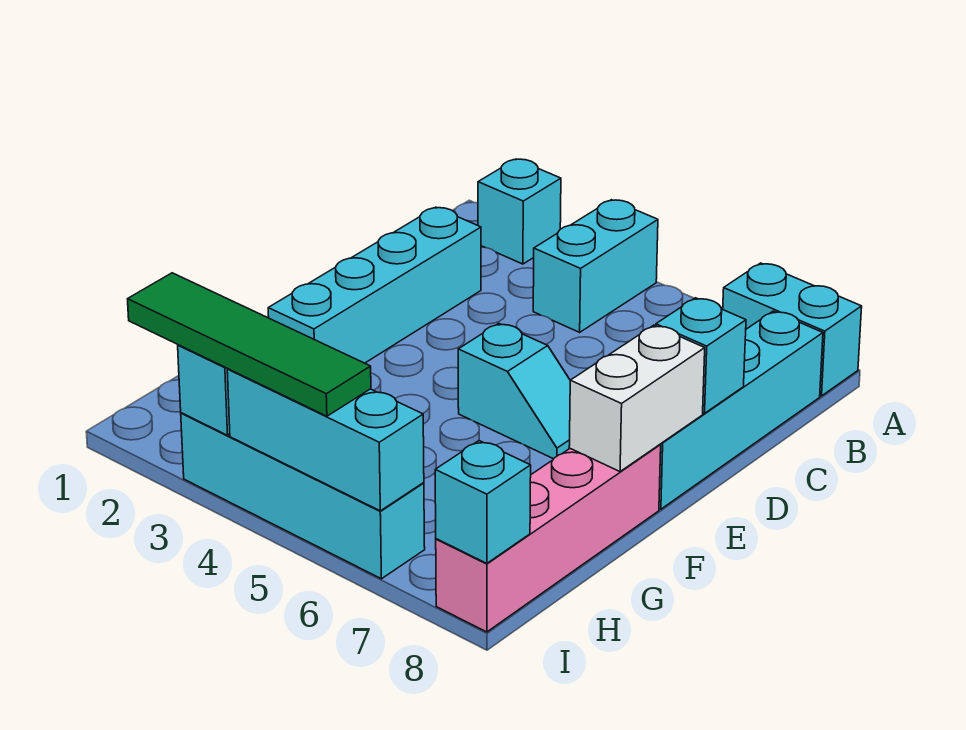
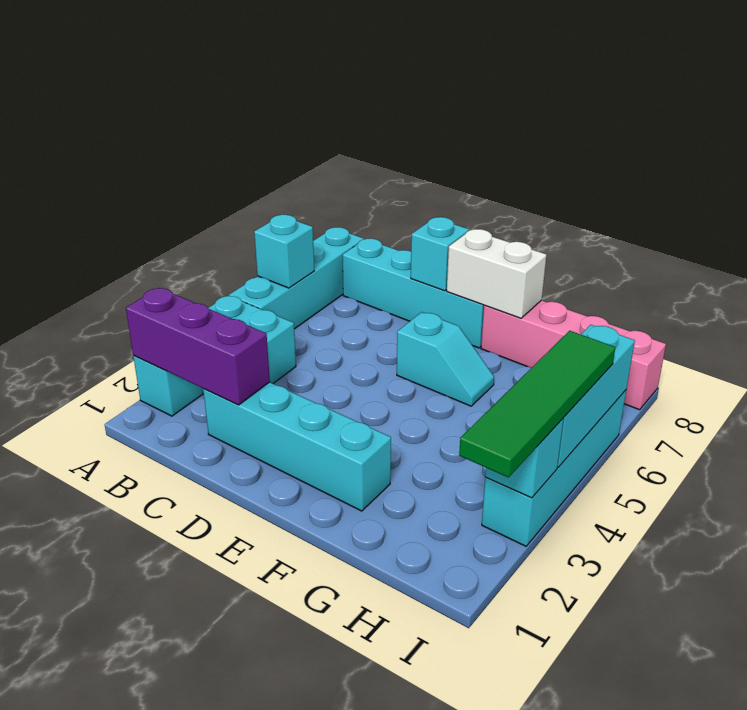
none -> purple 1x3 brick [126,288,270,405]
cyan 1x2 brick [723,263,862,396] -> cyan 1x4 brick [229,227,364,329]
cyan 1x2 slope [458,323,570,459] -> cyan 1x2 slope turned to [397,312,494,406]
cyan 1x1 brick [435,441,531,563] -> cyan 1x1 brick moved to [254,215,314,288]

